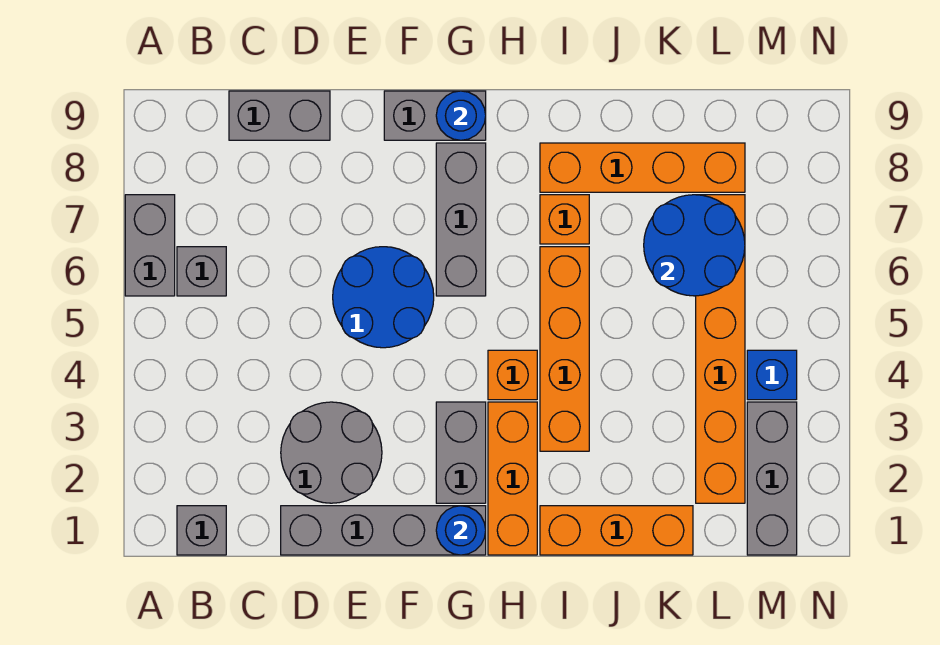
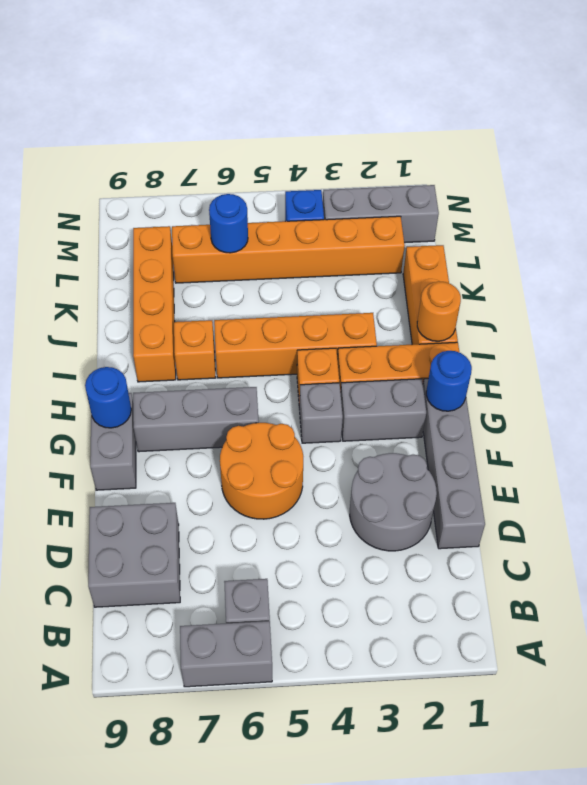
grey 1x1 brick [177,506,226,555] -> grey 1x1 brick moved to [300,383,343,443]
grey 1x2 brick [229,91,330,140] -> grey 2x2 brick [88,503,180,607]
blue 2x2 round brick [333,247,434,348] -> orange 2x2 round brick [220,423,303,519]
none -> orange 1x1 round brick [417,281,461,341]
blue 2x2 round brick [644,195,745,296] -> blue 1x1 round brick [209,194,248,253]

